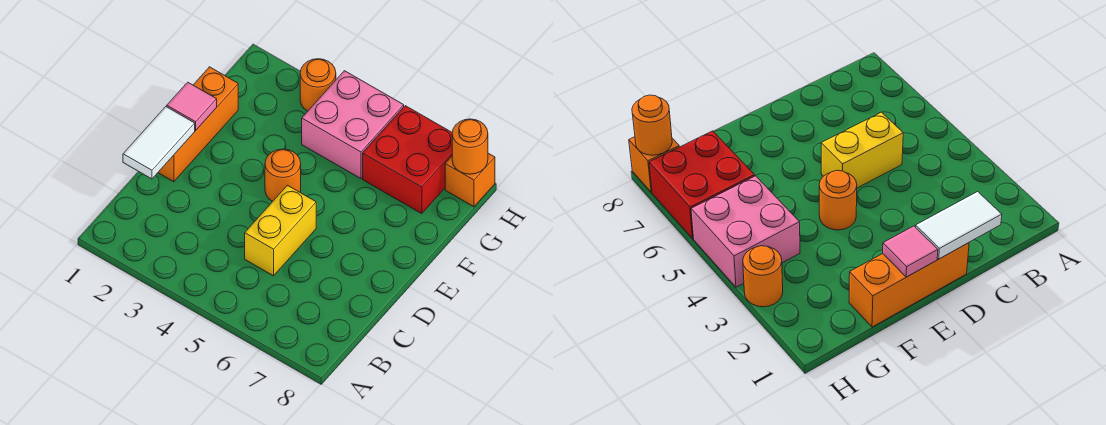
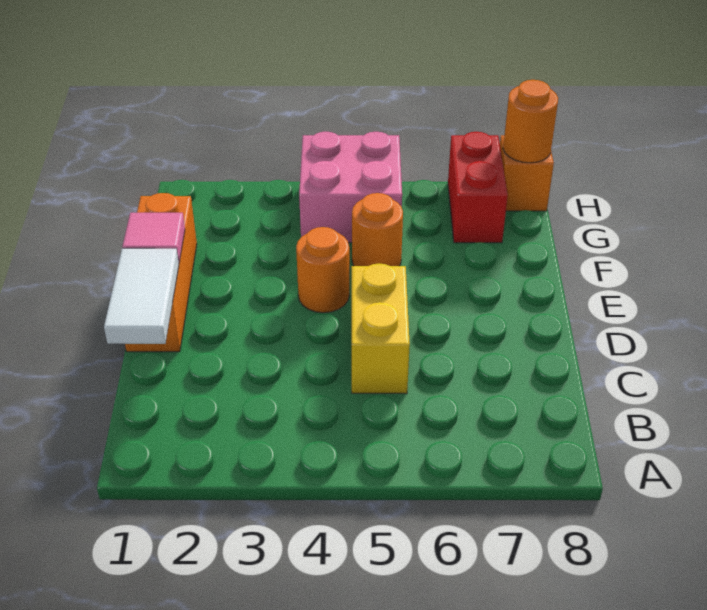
red 2x2 brick [363,106,452,214] -> red 1x2 brick [448,132,508,243]
orange 1x1 round brick [300,59,336,111] -> orange 1x1 round brick moved to [352,193,403,266]

